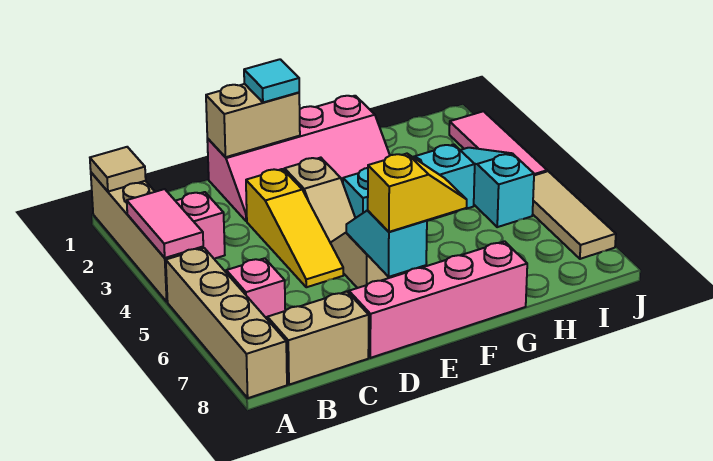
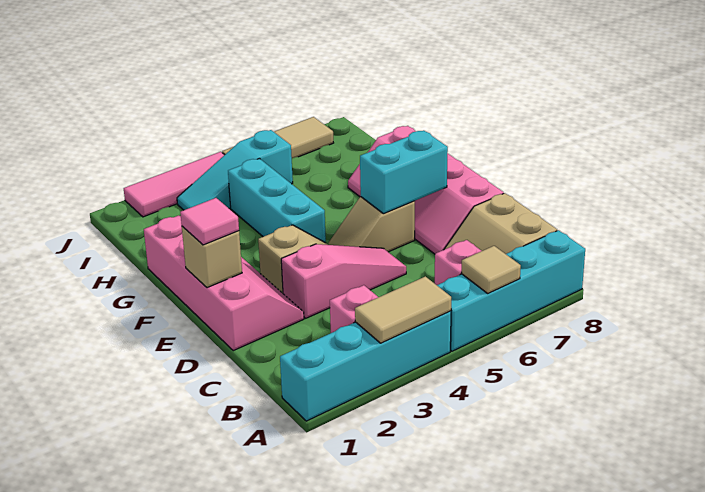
tan 1x4 brick [91,173,203,302] -> cyan 1x4 brick [280,311,451,421]
tan 1x1 tile [90,147,146,192] -> tan 1x1 tile moved to [461,246,521,294]
pink 1x2 tile [127,189,203,258] -> tan 1x2 tile [355,276,451,343]
tan 1x4 brick [166,248,287,398] -> cyan 1x4 brick [437,230,585,351]
tan 1x2 brick [206,84,300,157] -> tan 1x1 brick [182,226,242,288]
yellow 1x3 slope [246,169,343,287] -> pink 1x3 slope [281,244,406,318]
cyan 1x1 tile [244,59,299,102] -> pink 1x1 tile [180,198,239,245]
cyan 1x2 slope [346,210,427,277] -> cyan 1x2 brick [360,131,448,214]
yellow 1x2 slope [368,154,467,232] -> none

